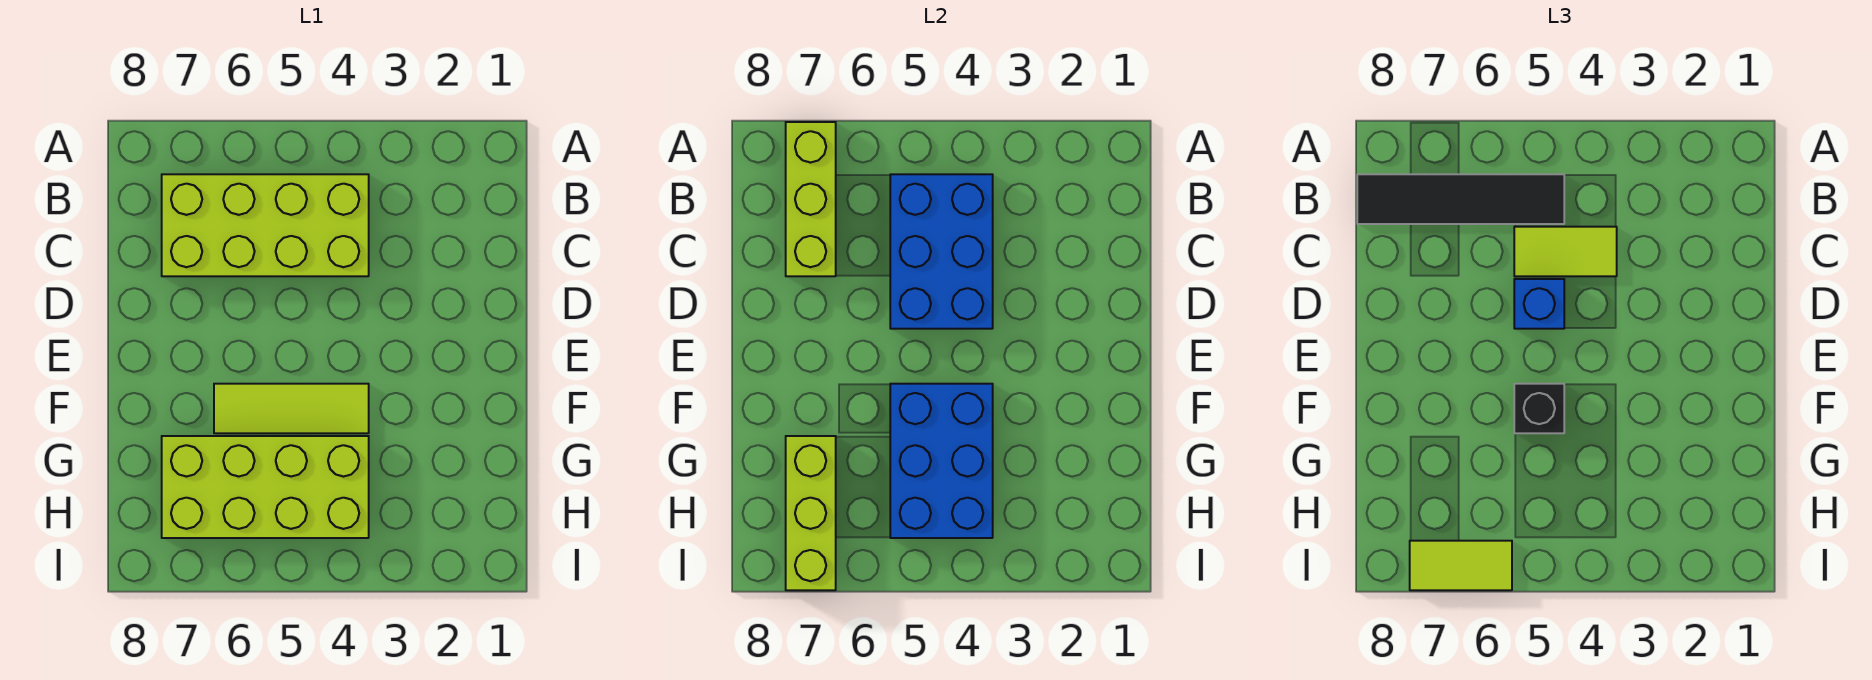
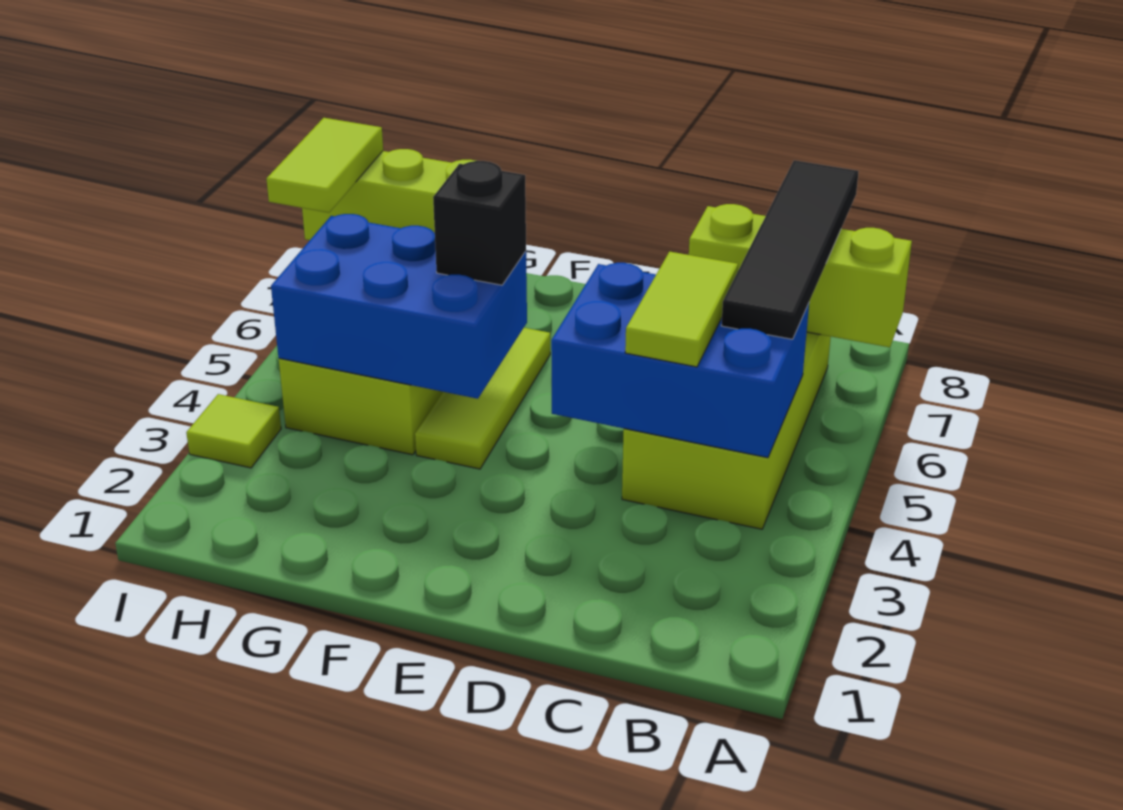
blue 1x1 brick [1514,279,1564,329] -> none
none -> lime 1x1 tile [186,394,281,468]

